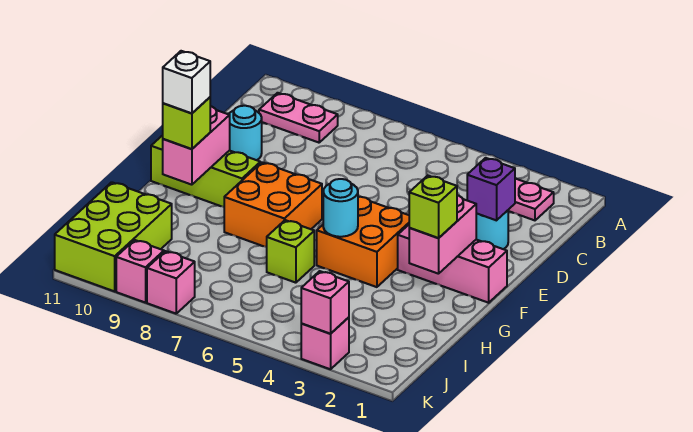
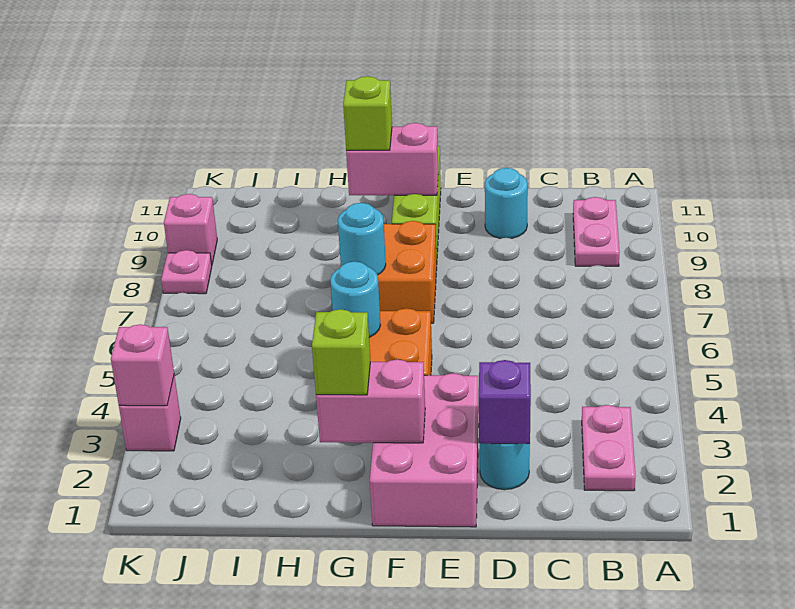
pink 1x3 brick [398,225,507,303] -> pink 2x3 brick [370,373,479,527]
none -> cyan 1x1 round brick [338,203,386,275]
white 1x1 brick [163,51,210,113] -> none
lime 1x1 brick [267,220,314,283] -> none
lime 2x3 brick [55,182,172,291] -> none
pink 1x1 brick [147,251,195,314] -> pink 1x1 plate [161,250,212,294]

